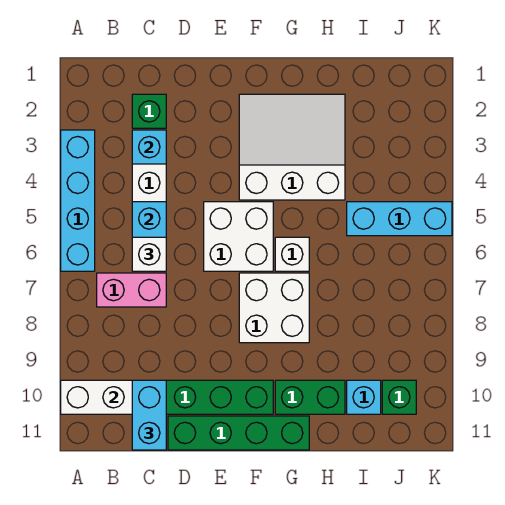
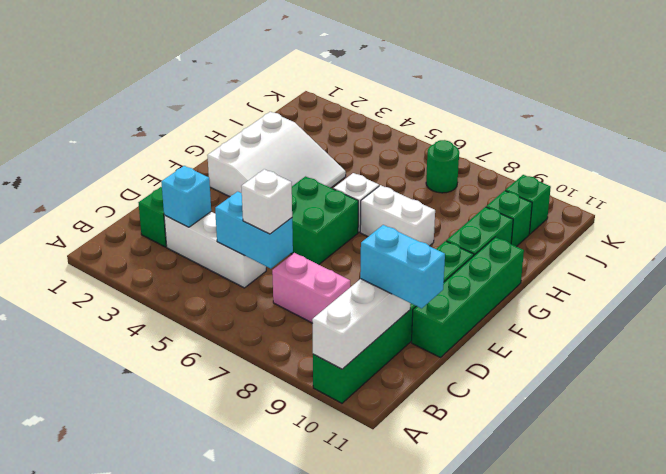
cyan 1x4 brick [61,130,95,271] -> none
pink 1x2 brick [97,273,166,307] -> pink 1x2 brick turned to [272,253,350,323]
white 2x2 brick [204,202,273,271] -> green 2x2 brick [291,176,358,265]
white 3x3 slope [239,94,345,200] -> white 3x3 slope turned to [207,112,346,197]
white 2x2 brick [239,273,309,343] -> white 1x2 brick [360,185,435,246]
cyan 1x3 brick [347,202,452,236] -> none
cyan 1x1 brick [347,380,381,414] -> green 1x1 brick [486,191,532,247]
none -> green 1x1 round brick [426,140,459,193]

